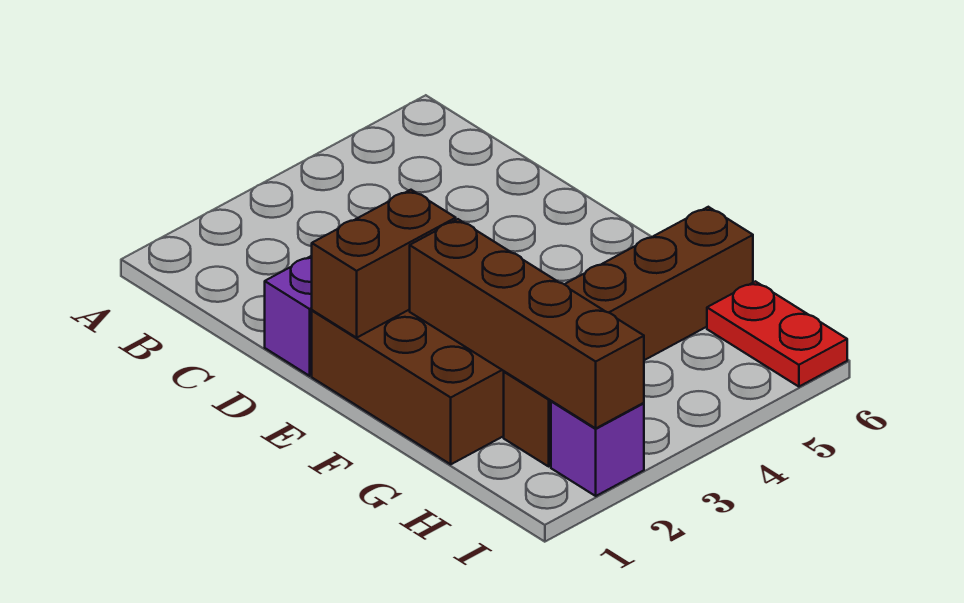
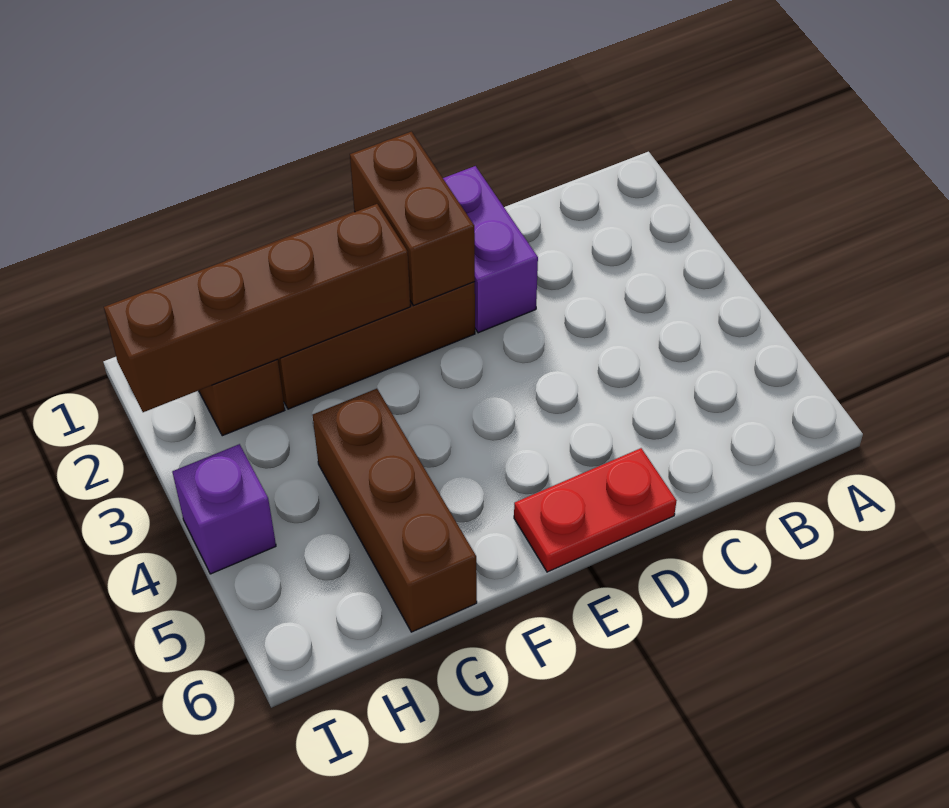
red 1x2 plate [707,281,847,387] -> red 1x2 plate moved to [514,448,677,572]
purple 1x1 brick [551,401,644,496] -> purple 1x1 brick moved to [172,444,276,574]

